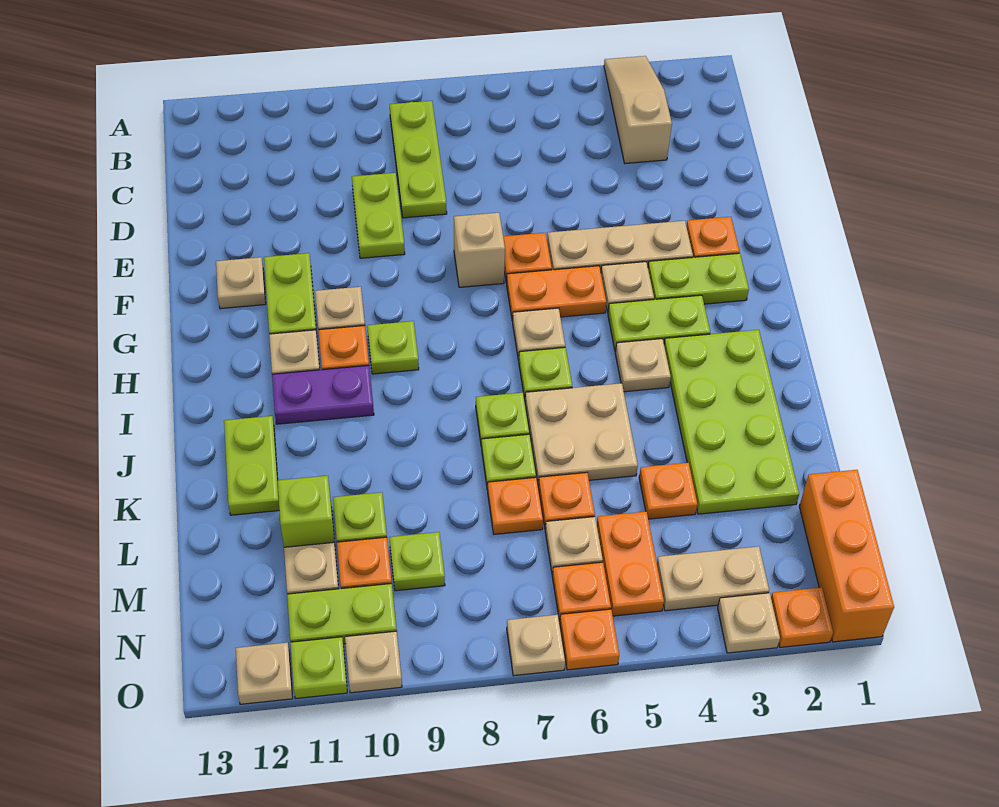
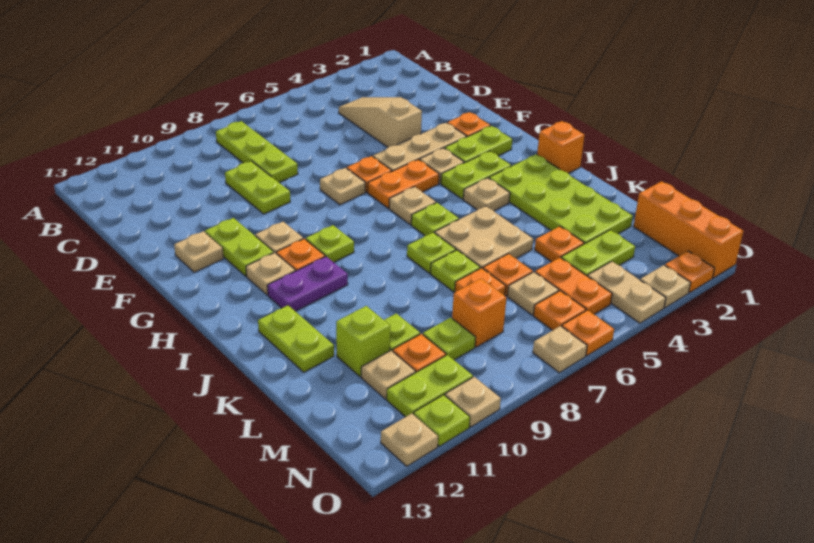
tan 1x3 slope [604,56,672,164] -> tan 1x3 slope moved to [339,97,422,147]
tan 1x1 brick [454,213,505,287] -> tan 1x1 plate [320,168,365,205]
none -> orange 1x1 brick [537,121,585,173]
none -> lime 1x2 plate [561,230,635,276]
none -> orange 1x1 brick [452,279,507,347]
tan 1x2 plate [657,546,769,611] -> tan 1x2 plate turned to [588,261,666,323]

